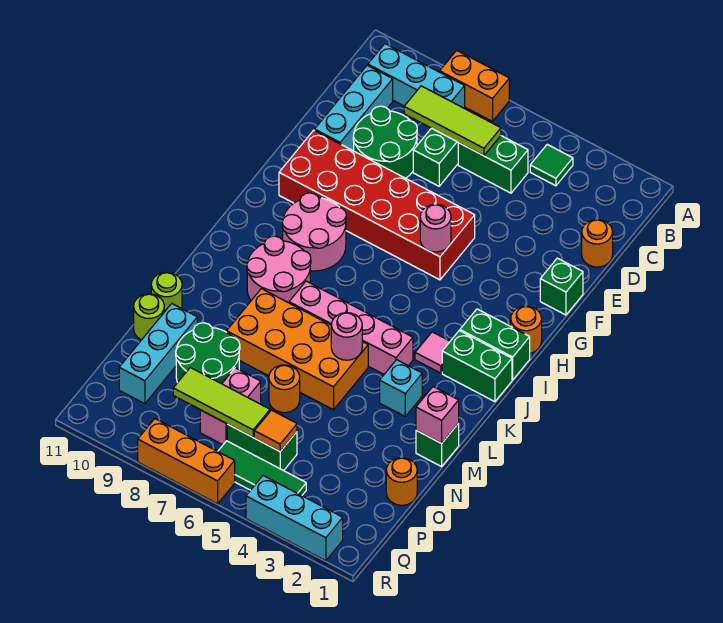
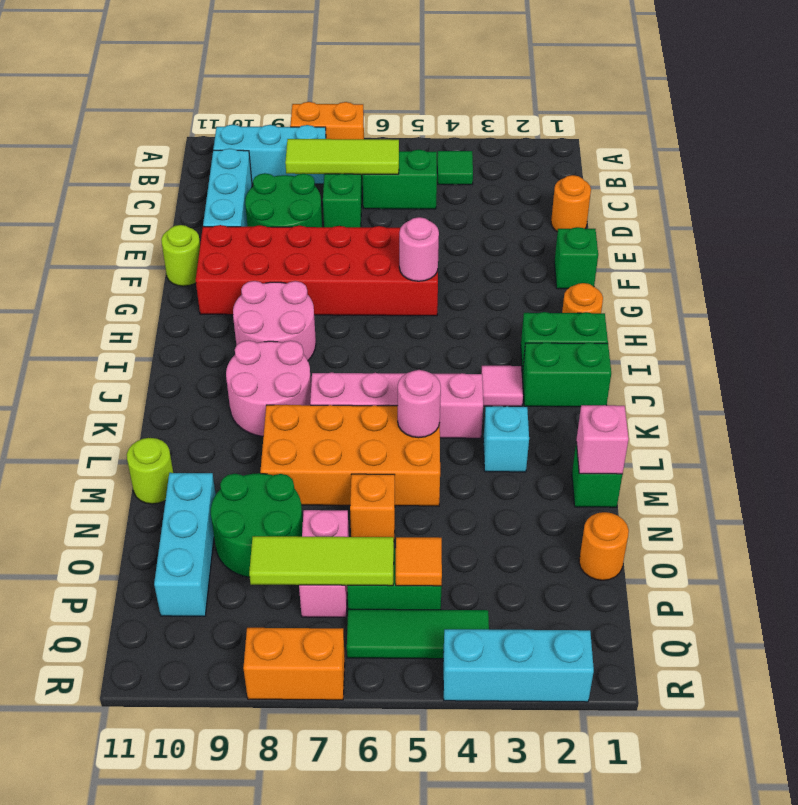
orange 1x1 round brick [269,365,300,413] -> orange 1x1 brick [350,474,395,538]
lime 1x1 round brick [134,294,164,340] -> lime 1x1 round brick moved to [161,225,200,286]
orange 1x3 brick [138,419,235,504] -> orange 1x2 brick [243,628,345,700]

